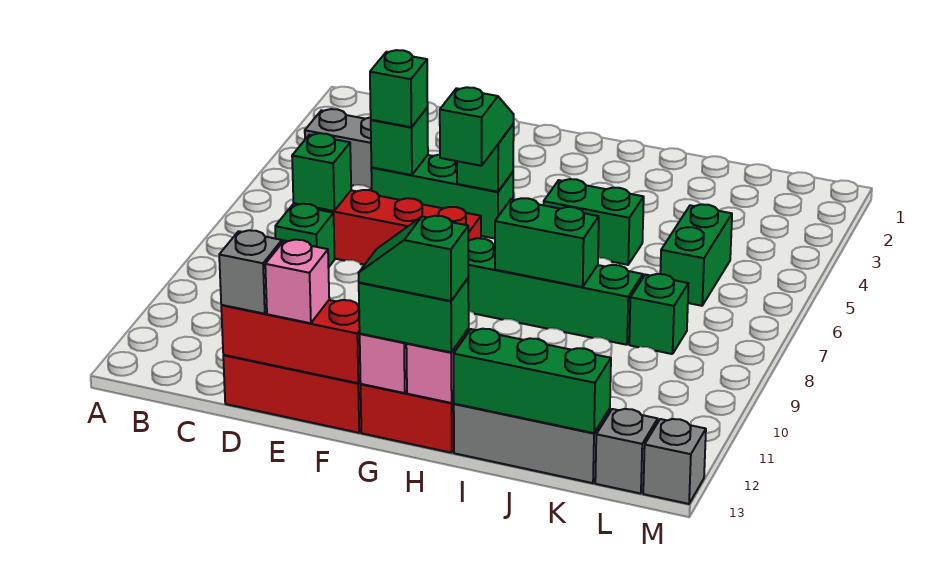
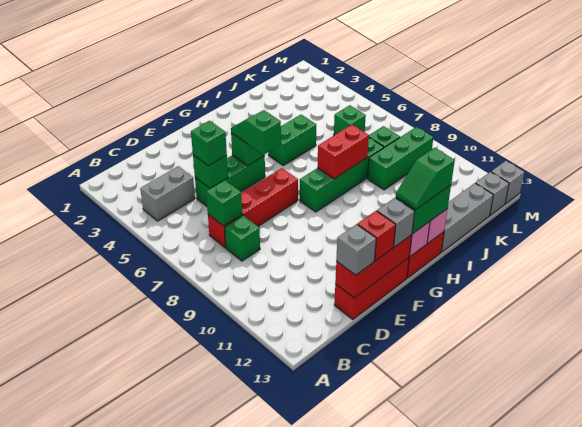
pink 1x1 brick [265,240,329,323] -> red 1x1 brick [357,211,396,261]
none -> grey 1x1 brick [377,198,415,247]
green 1x2 brick [495,198,599,287] -> red 1x2 brick [317,125,369,179]
green 1x3 brick [453,329,611,433] -> green 1x3 brick moved to [368,127,433,190]
green 1x2 brick [660,204,732,306] -> green 1x1 brick [334,105,366,135]

